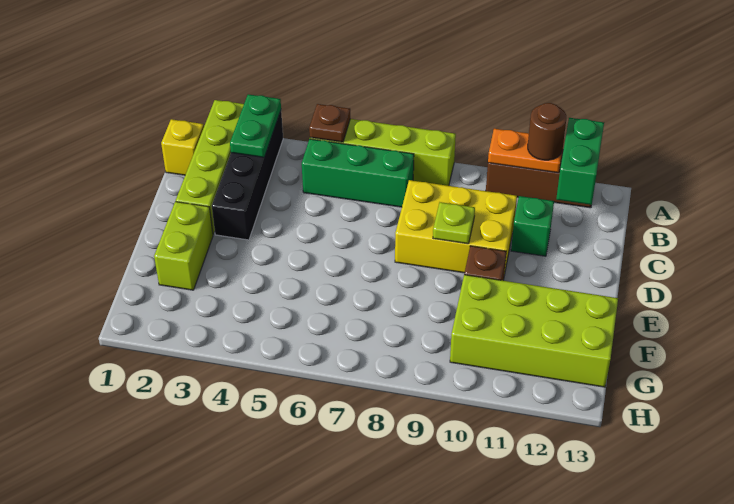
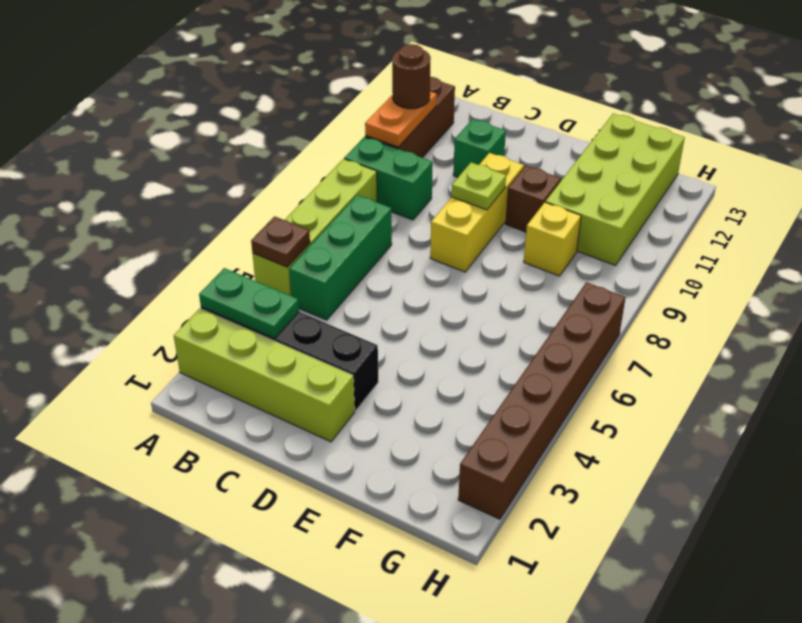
green 1x2 brick [556,118,604,205] -> green 1x2 brick moved to [344,137,433,220]
yellow 1x1 brick [161,119,204,175] -> yellow 1x1 brick moved to [524,202,581,276]
yellow 2x3 brick [395,180,517,275] -> yellow 1x3 brick [430,153,524,272]
lime 1x2 brick [154,202,213,290] -> none
none -> brown 1x6 brick [458,282,625,519]

